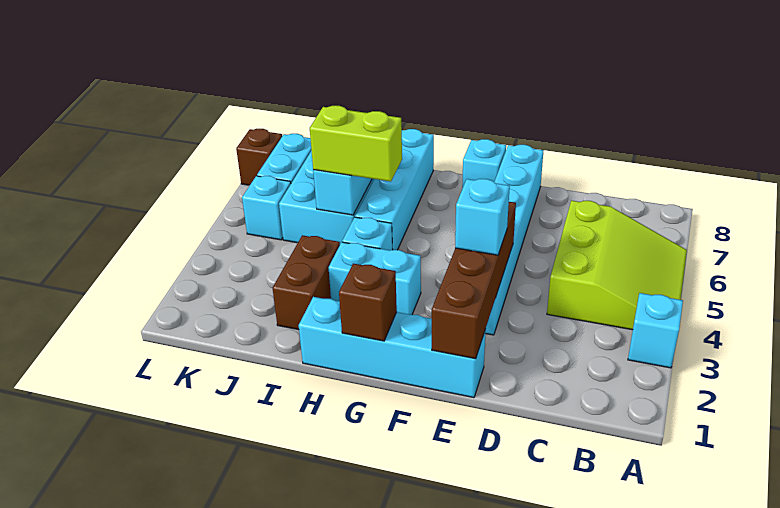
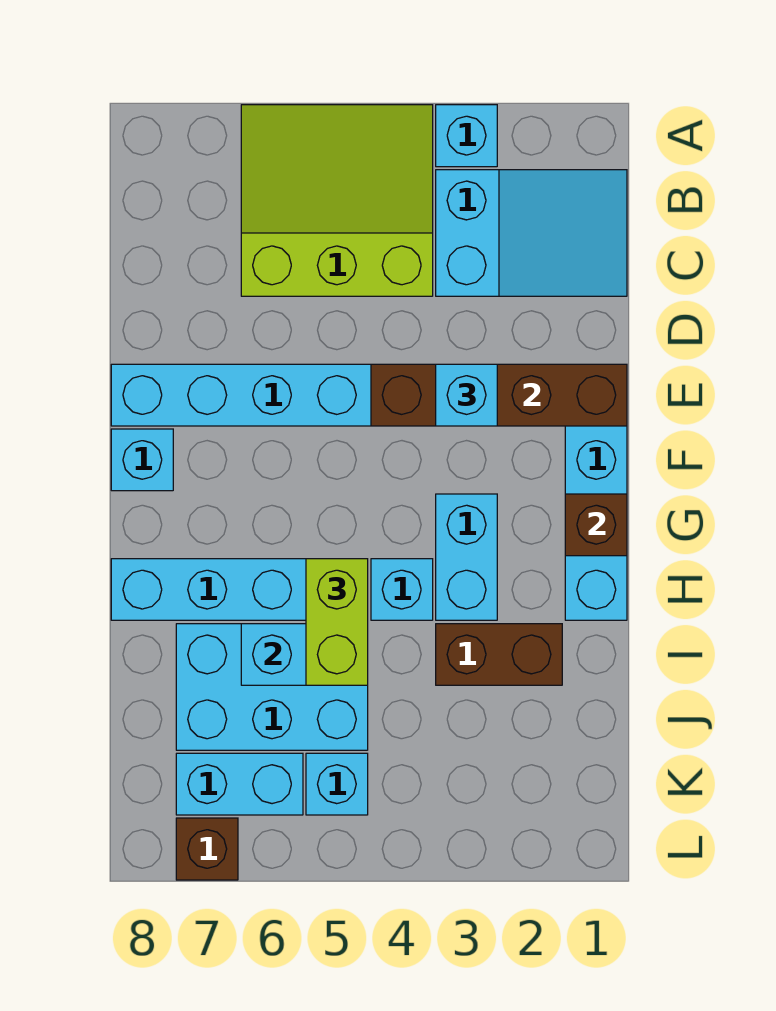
none -> cyan 2x3 slope [436,170,627,296]

